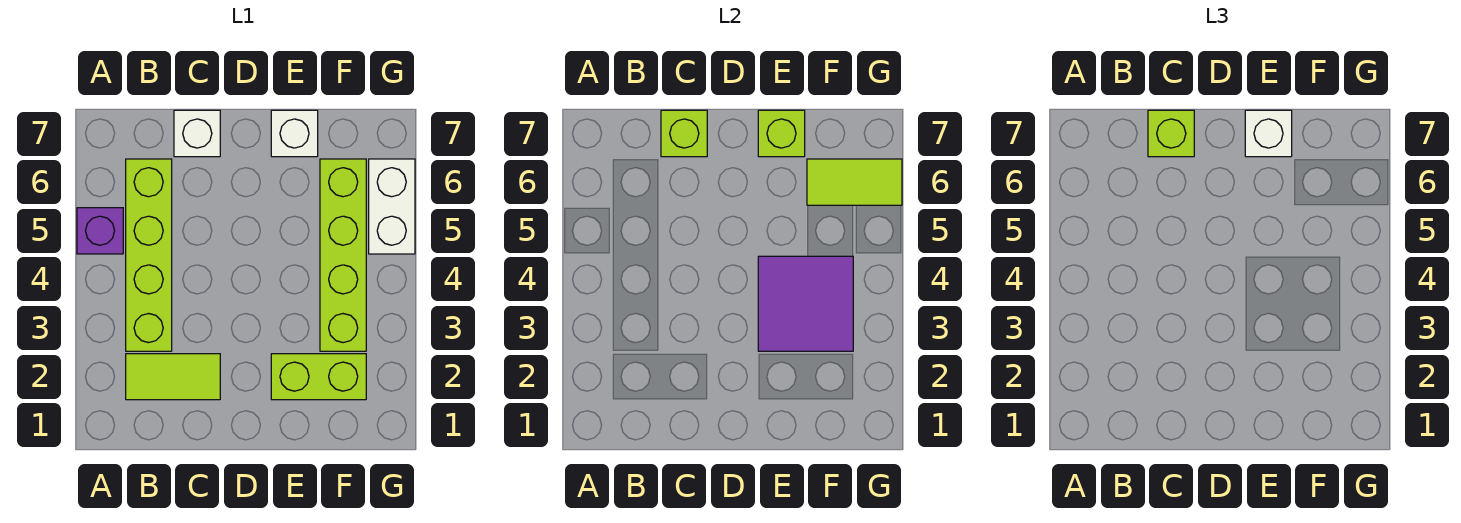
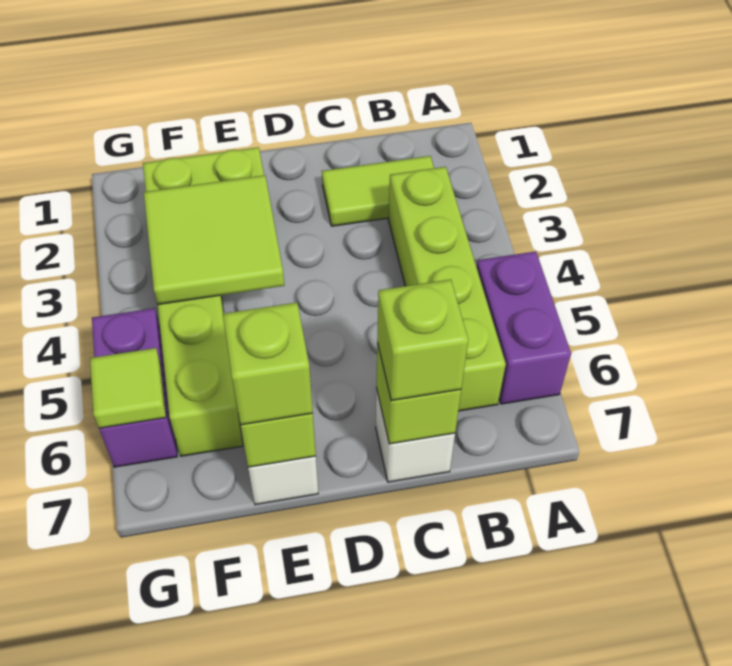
purple 1x1 brick [77,208,123,254] -> purple 1x2 brick [476,251,571,404]
purple 2x2 tile [758,256,853,351] -> lime 2x2 tile [144,175,284,305]
white 1x1 brick [1245,110,1292,157] -> lime 1x1 brick [223,303,313,425]
lime 1x2 tile [807,159,902,205] -> lime 1x1 tile [90,348,166,428]
white 1x2 brick [369,159,415,254] -> purple 1x2 brick [92,308,177,467]

